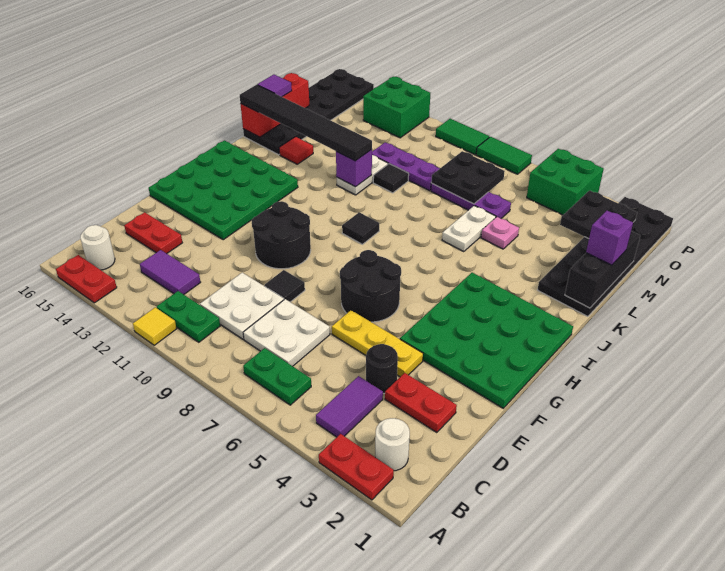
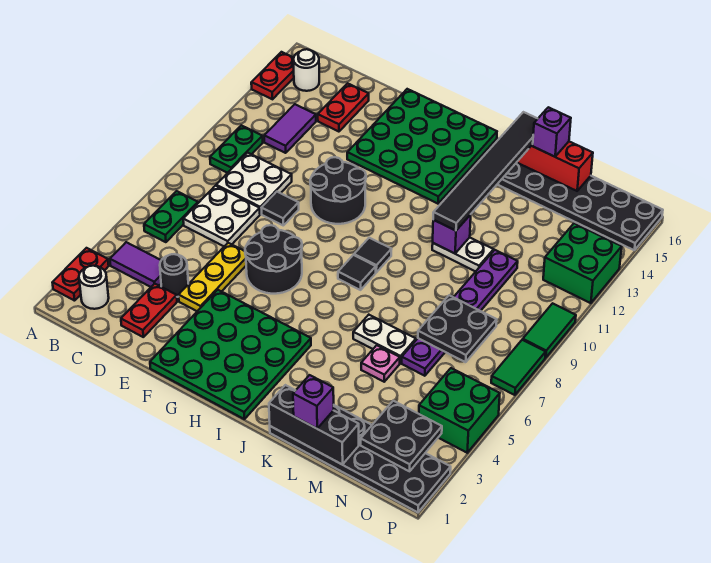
yellow 1x1 tile [133,307,177,345] -> none
red 1x1 tile [279,137,313,164] -> none
black 1x1 tile [373,164,409,193] -> black 1x1 tile moved to [338,255,376,290]
purple 1x1 tile [257,75,292,97] -> purple 1x1 brick [533,107,571,157]

